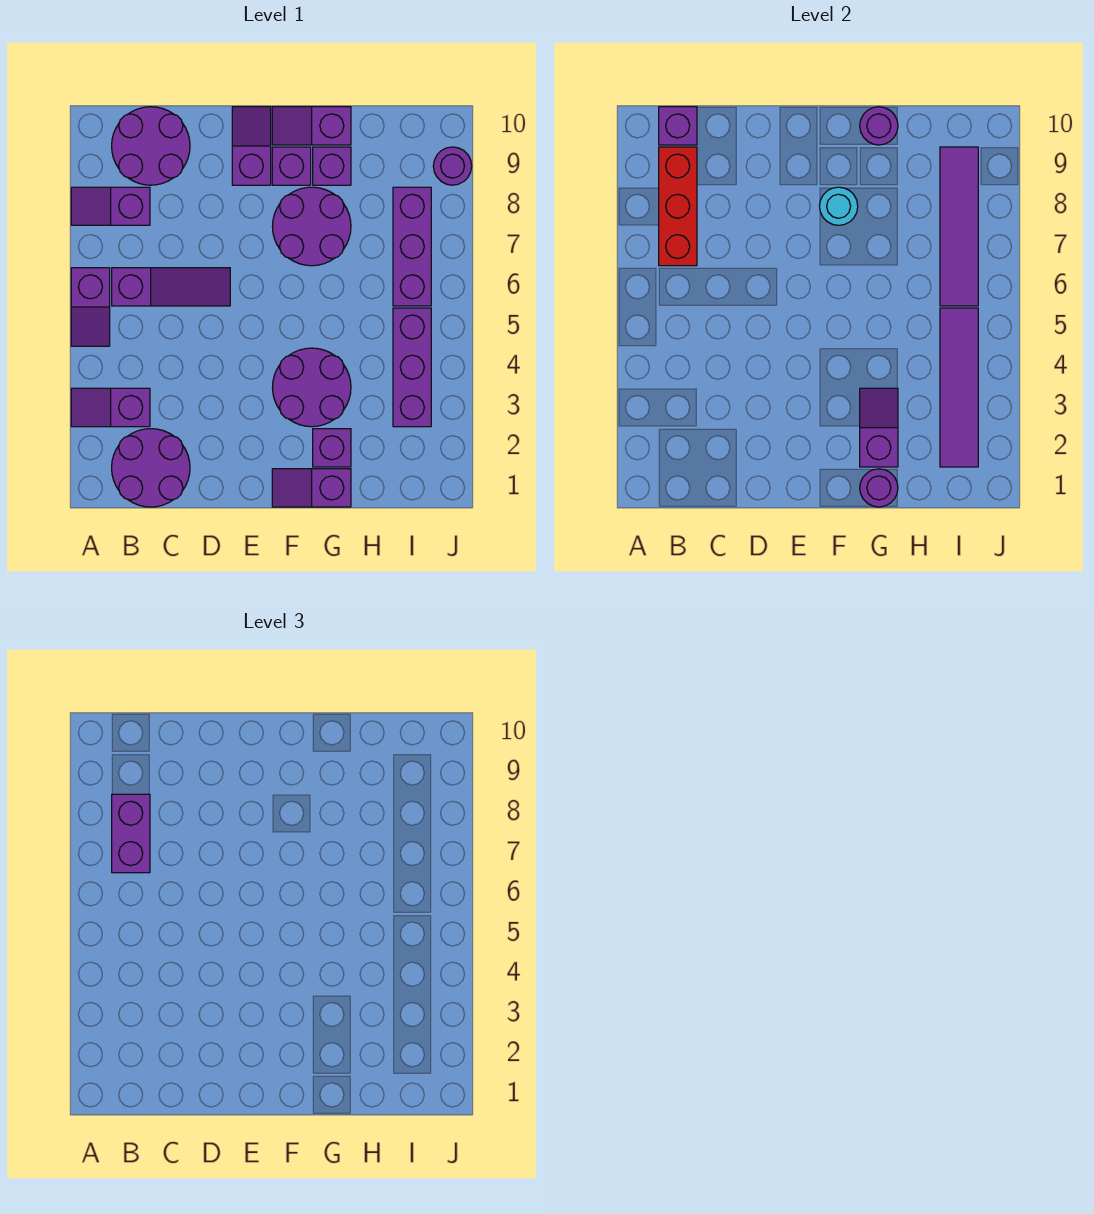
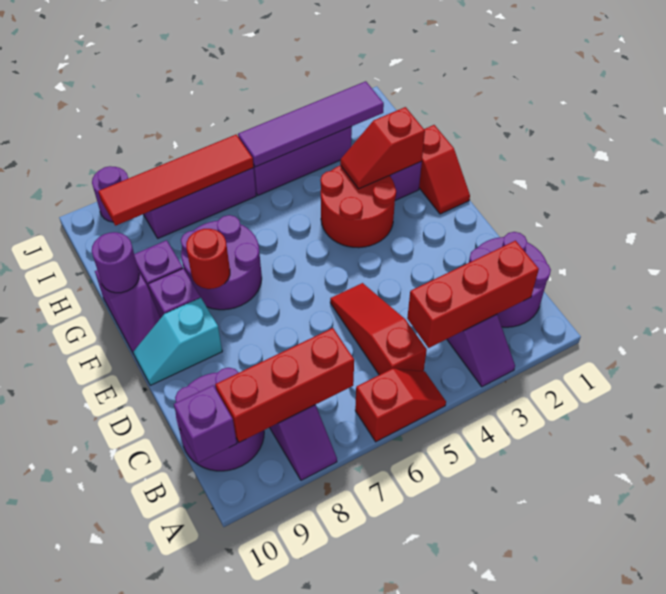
purple 1x2 slope [71,268,110,346] -> red 1x2 slope [355,369,446,442]
none -> red 1x3 brick [407,241,539,348]
none -> red 1x3 slope [330,283,427,375]
purple 1x3 slope [112,268,230,306] -> none
purple 1x2 brick [112,794,150,873] -> none
purple 1x2 slope [232,107,271,185] -> cyan 1x2 slope [133,297,222,385]
purple 1x2 slope [272,469,351,507] -> red 1x2 slope [419,125,470,214]
purple 2x2 round brick [272,348,351,427] -> red 2x2 round brick [320,165,396,248]
cyan 1x1 round brick [819,187,858,225] -> red 1x1 round brick [186,229,230,289]
purple 1x1 round brick [860,469,898,507] -> none
purple 1x2 slope [860,388,898,467] -> red 1x2 slope [340,107,425,189]
purple 1x4 tile [940,147,978,306] -> red 1x4 tile [98,135,254,226]

